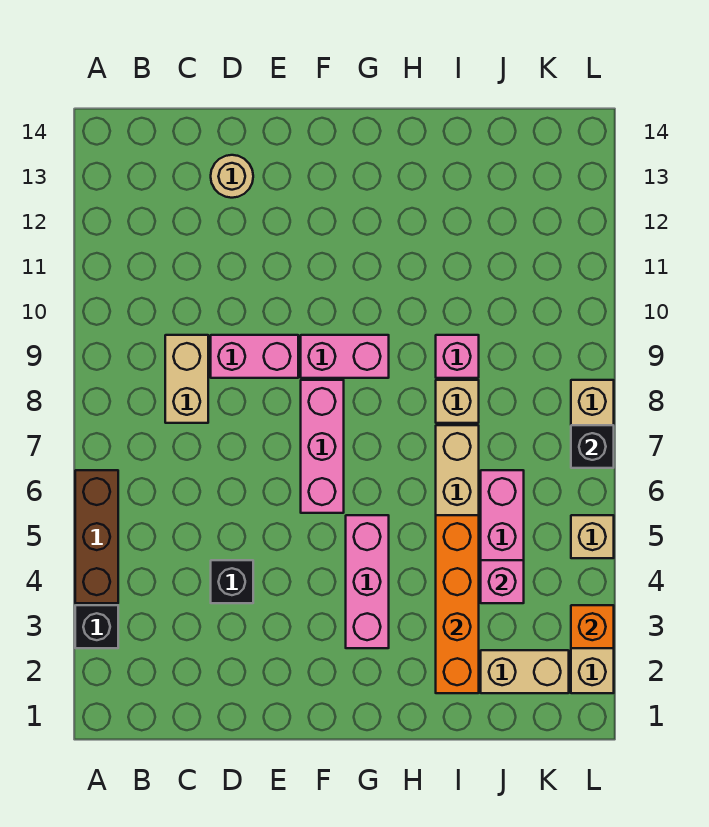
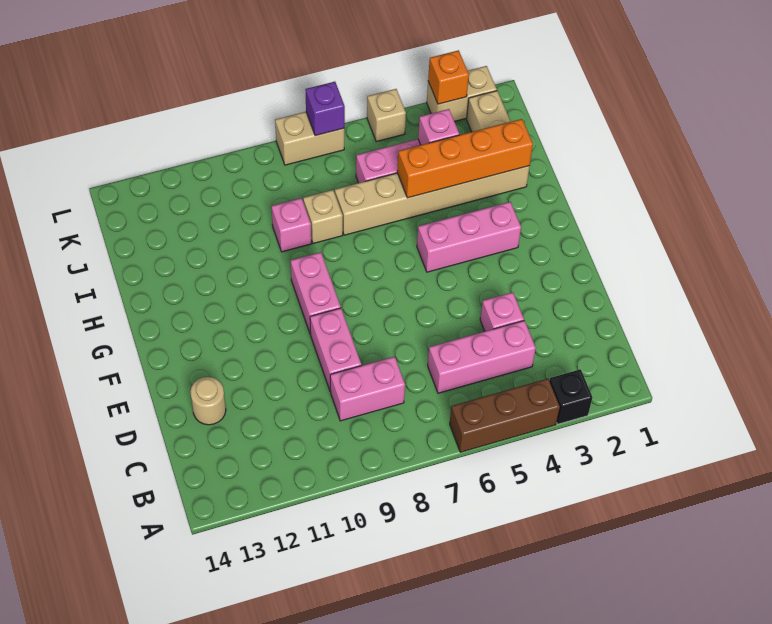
tan 1x2 brick [165,335,208,423] -> pink 1x2 brick [330,357,405,421]
black 1x1 brick [211,560,253,603] -> pink 1x1 brick [480,292,524,331]
pink 1x3 brick [301,380,344,513] -> pink 1x3 brick moved to [428,321,536,393]
black 1x1 brick [571,425,614,468] -> purple 1x1 brick [305,82,345,136]

